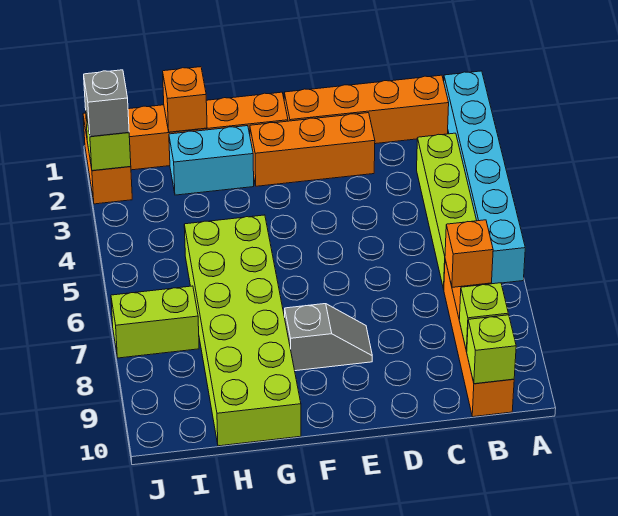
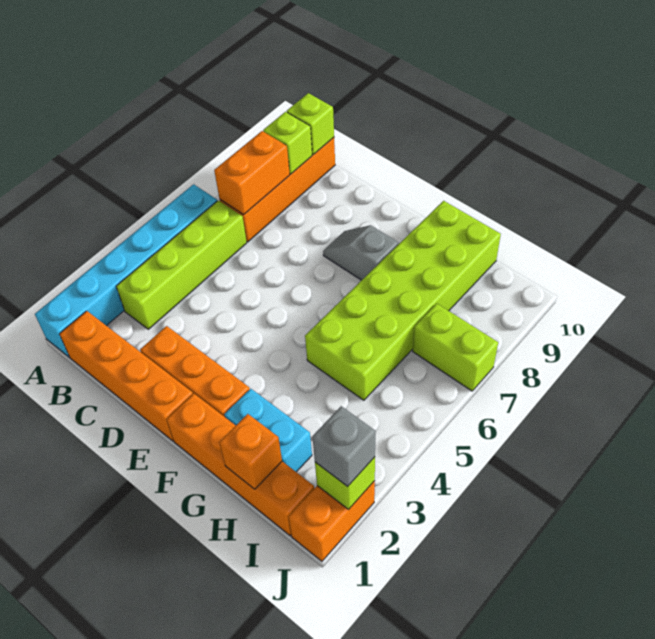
orange 1x1 brick [445,220,493,287] -> orange 1x2 brick [214,131,290,215]

